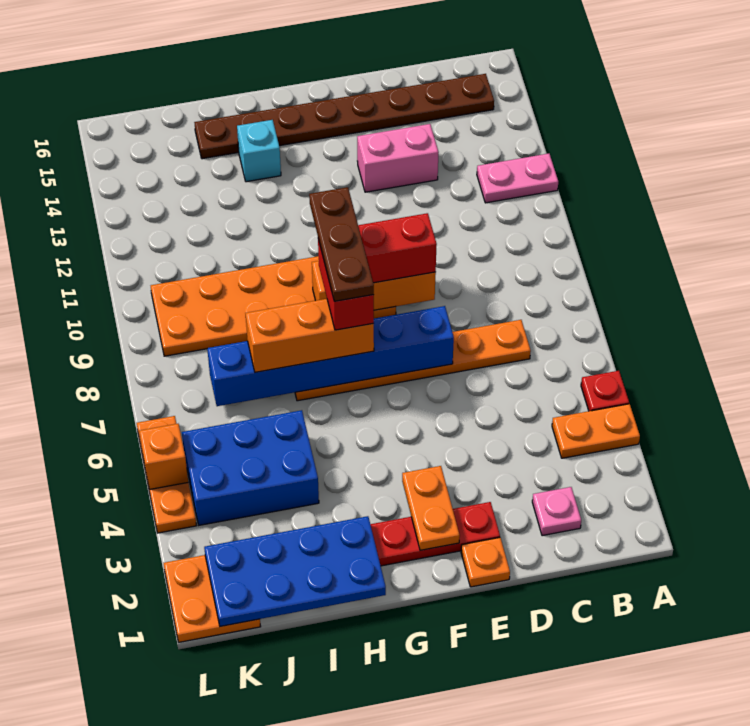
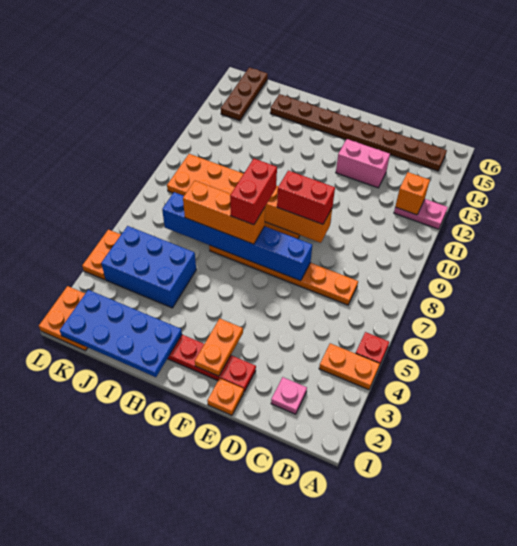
brown 1x3 plate [309,187,374,301] -> brown 1x3 plate moved to [221,67,268,121]
cyan 1x1 brick [237,120,281,182] -> none
orange 1x3 plate [137,416,196,533] -> orange 1x2 plate [82,230,121,280]
orange 1x1 brick [139,424,188,490] -> orange 1x1 brick moved to [395,172,430,215]

